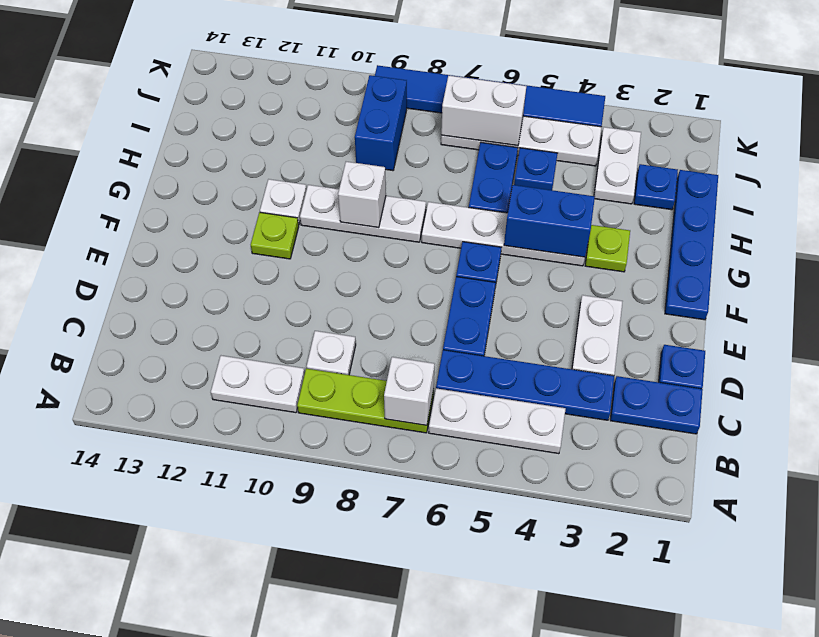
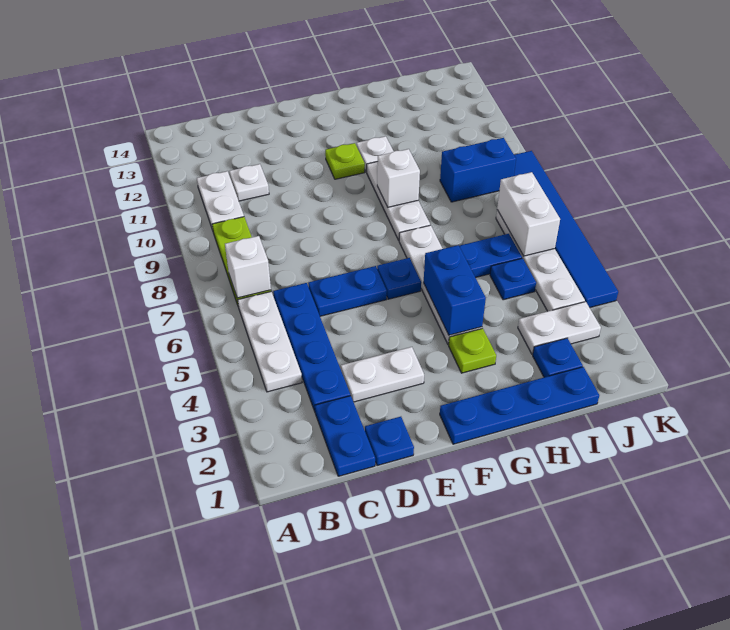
white 1x1 plate [307,331,356,375] -> white 1x1 plate moved to [229,164,269,201]

